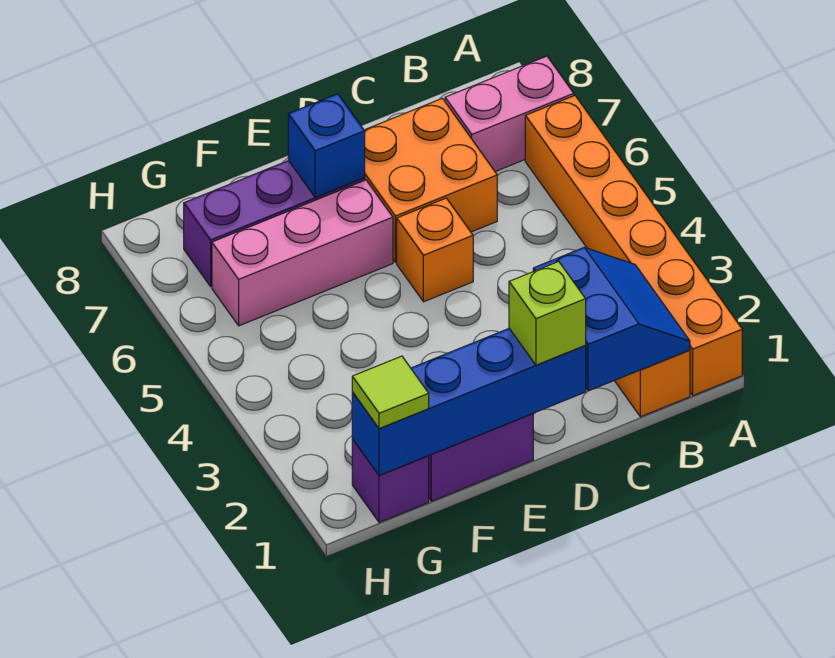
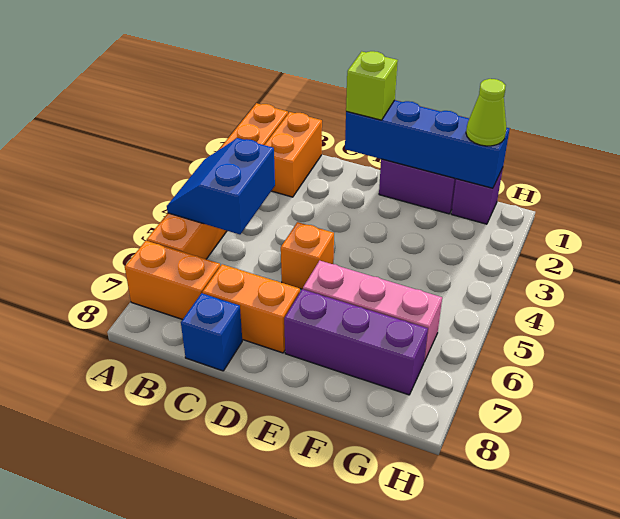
pink 1x2 brick [445,56,574,172] -> orange 1x2 brick [125,241,220,320]
blue 2x2 slope [533,248,690,391] -> blue 2x2 slope moved to [167,138,275,234]
orange 2x2 brick [364,98,497,262] -> orange 1x2 brick [202,264,300,353]
blue 1x1 brick [288,94,365,197] -> blue 1x1 brick moved to [181,293,242,371]
lime 1x1 tile [352,356,429,429] -> lime 1x1 cone [466,79,506,146]

